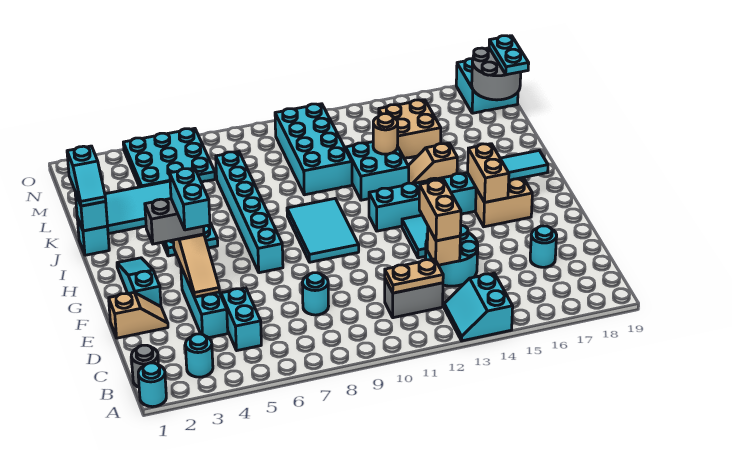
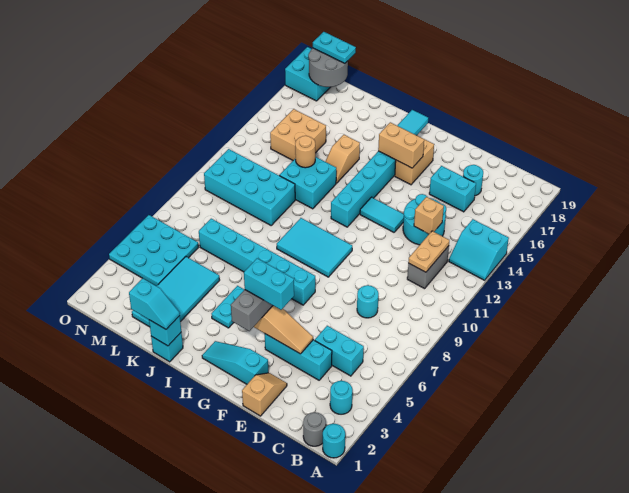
tan 1x2 brick [419,180,461,241] -> none
none -> cyan 1x2 brick [429,166,476,212]

